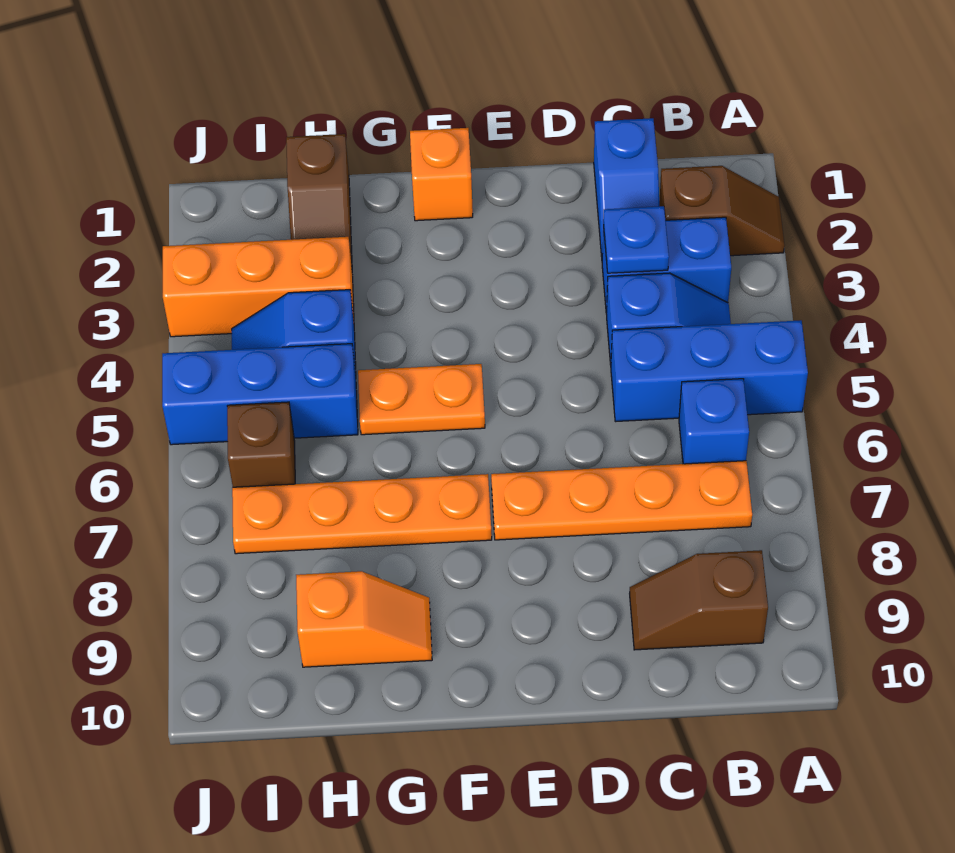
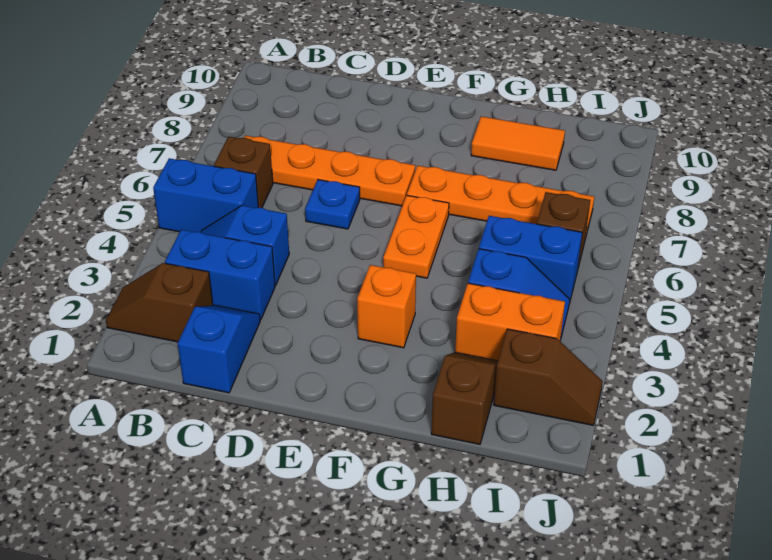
blue 1x3 brick [611,320,808,422] -> blue 1x2 brick [153,158,258,232]
blue 1x1 brick [679,379,749,464] -> brown 1x1 brick [214,137,273,208]
brown 1x2 slope [630,550,768,650] -> brown 1x2 slope moved to [494,329,603,425]
blue 1x1 plate [603,206,669,273] -> blue 1x1 plate moved to [305,180,360,229]
orange 1x1 brick [410,128,473,221] -> orange 1x1 brick moved to [357,265,416,348]
orange 1x2 plate [358,364,485,435] -> orange 1x2 plate turned to [383,195,449,278]
orange 1x2 slope [296,571,432,667] -> orange 1x2 tile [471,116,565,170]
orange 1x3 brick [163,237,354,337] -> orange 1x2 brick [455,283,565,361]
blue 1x3 brick [162,344,358,445] -> blue 1x2 brick [479,216,582,303]

